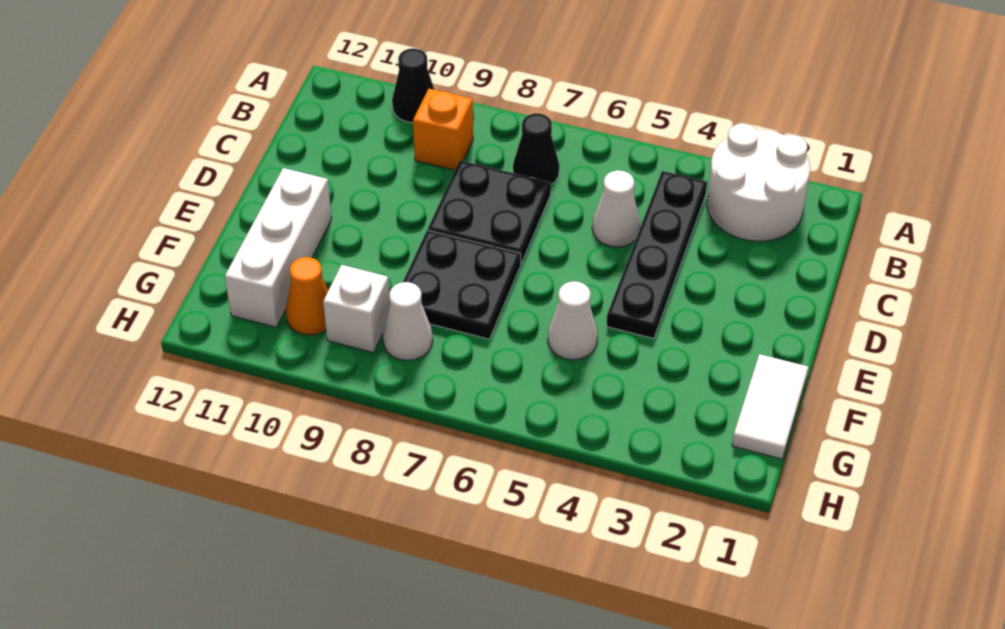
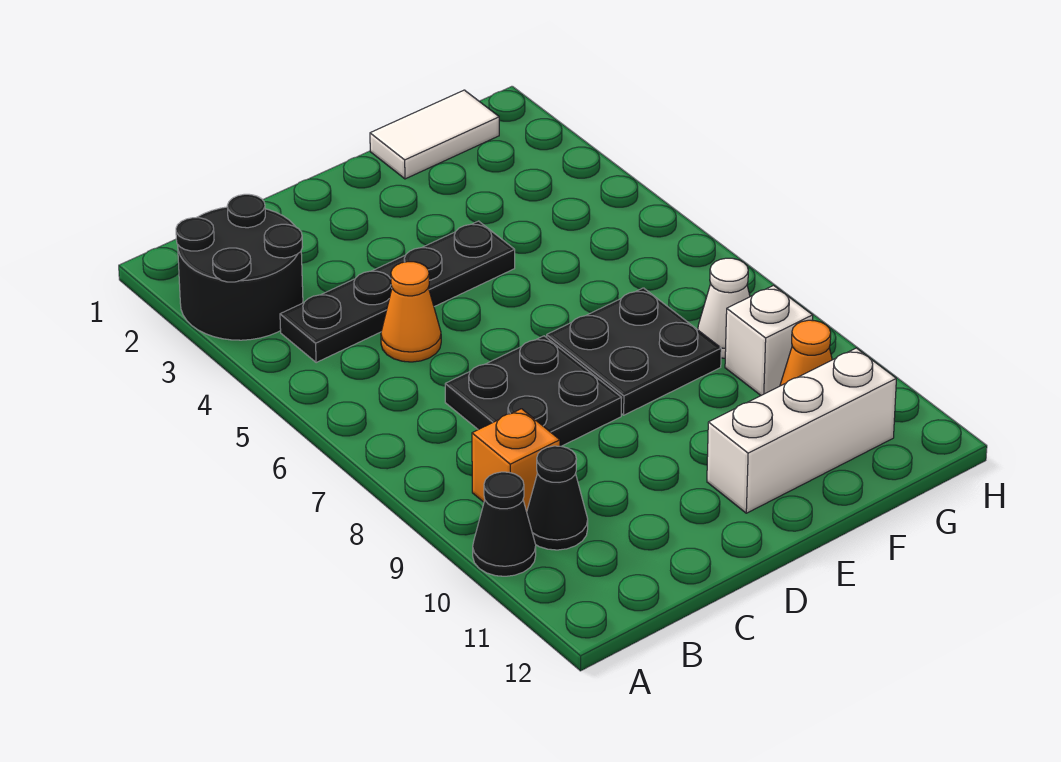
white 2x2 round brick [707,124,810,241] -> black 2x2 round brick [176,194,303,340]
black 1x1 cone [513,113,559,185] -> black 1x1 cone moved to [527,446,588,550]
white 1x1 cone [592,170,640,247] -> orange 1x1 cone [381,262,441,362]
white 1x1 cone [548,281,598,360] -> none

